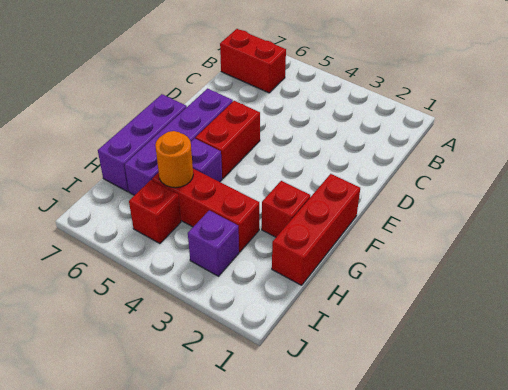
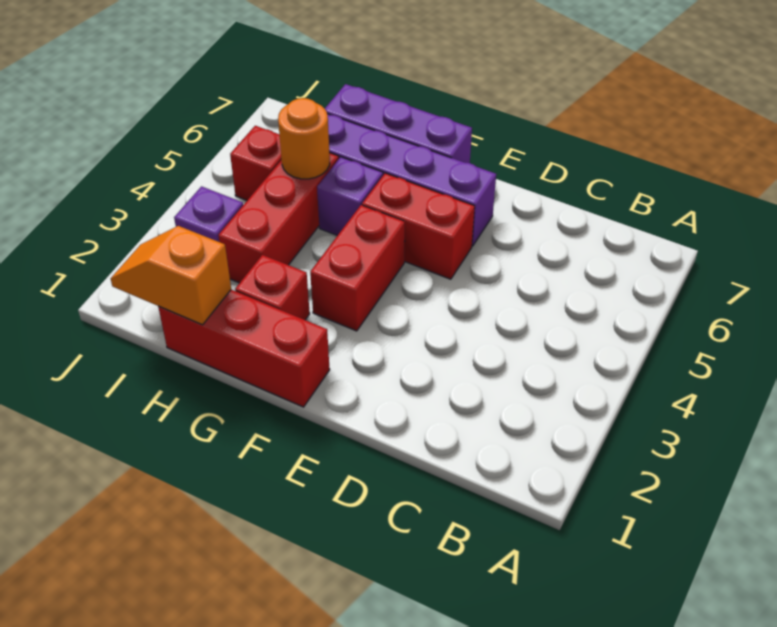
red 1x2 brick [220,29,286,93] -> red 1x2 brick moved to [310,205,405,331]
none -> orange 1x2 slope [111,226,231,325]

